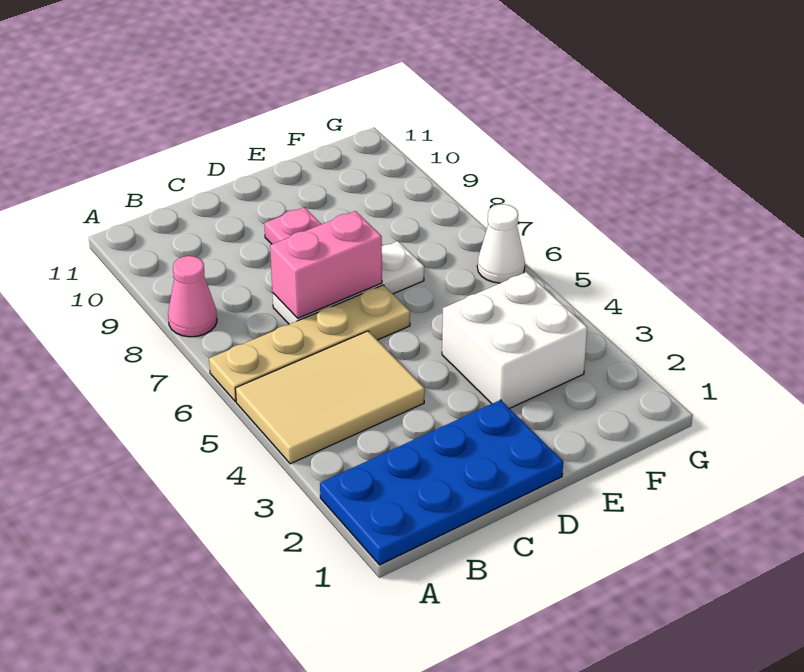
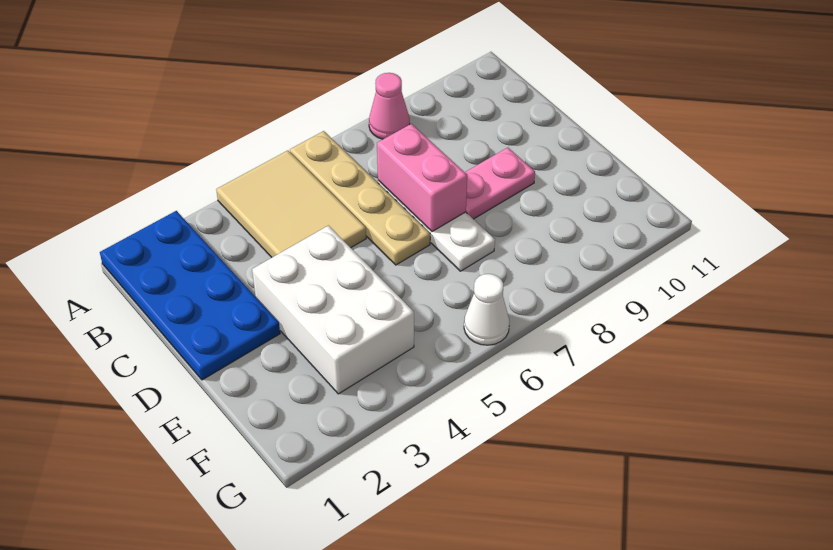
white 2x2 brick [442,272,587,409] -> white 2x3 brick [252,226,414,394]

